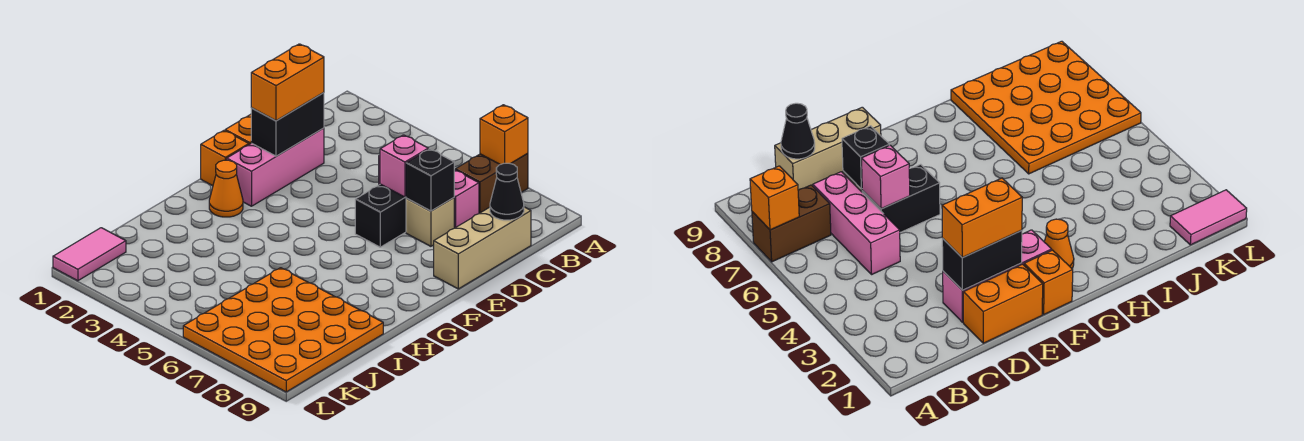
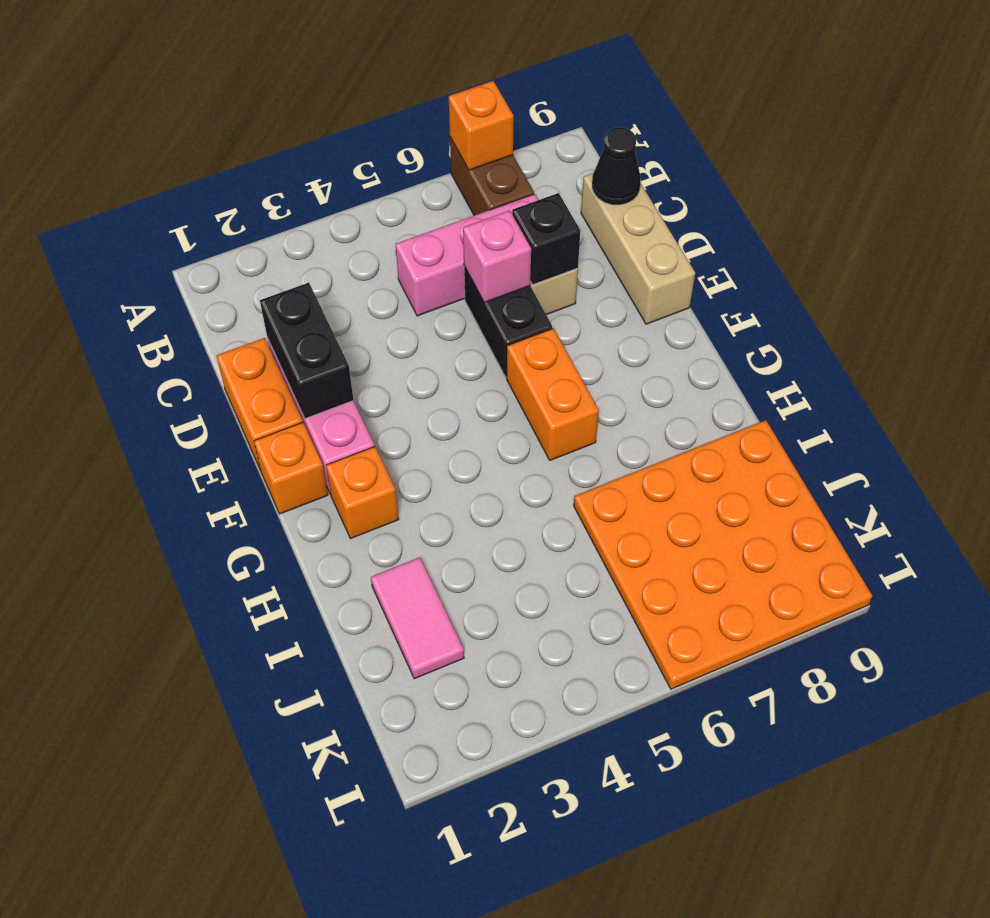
orange 1x2 brick [251,44,324,121] -> orange 1x2 brick moved to [507,328,599,460]
orange 1x1 cone [209,160,243,217] -> orange 1x1 brick [326,447,399,539]
pink 1x2 tile [53,228,126,281] -> pink 1x2 tile moved to [371,558,464,679]

